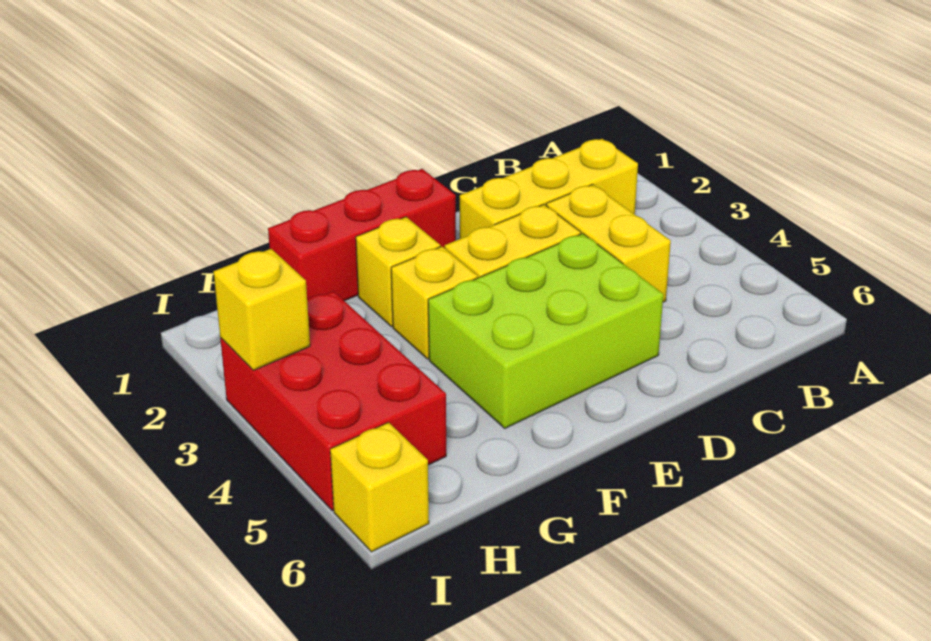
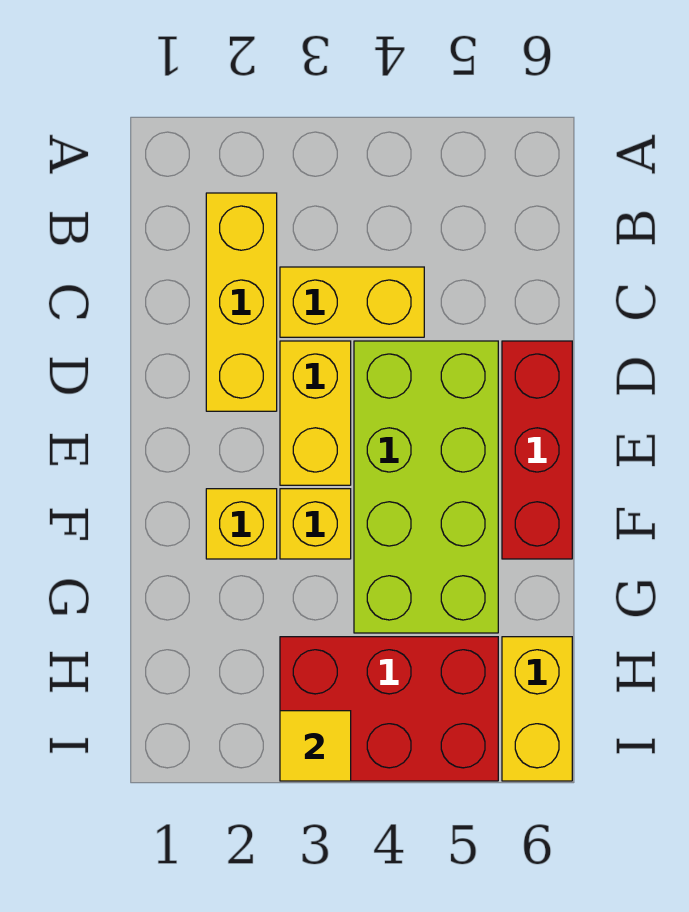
lime 2x3 brick [428,234,663,428] -> lime 2x4 brick [354,341,498,633]
red 1x3 brick [268,169,456,301] -> red 1x3 brick moved to [502,341,572,559]
yellow 1x1 brick [214,249,310,370] -> yellow 1x1 tile [280,711,351,781]
yellow 1x1 brick [330,422,429,552] -> yellow 1x2 brick [502,637,572,781]

